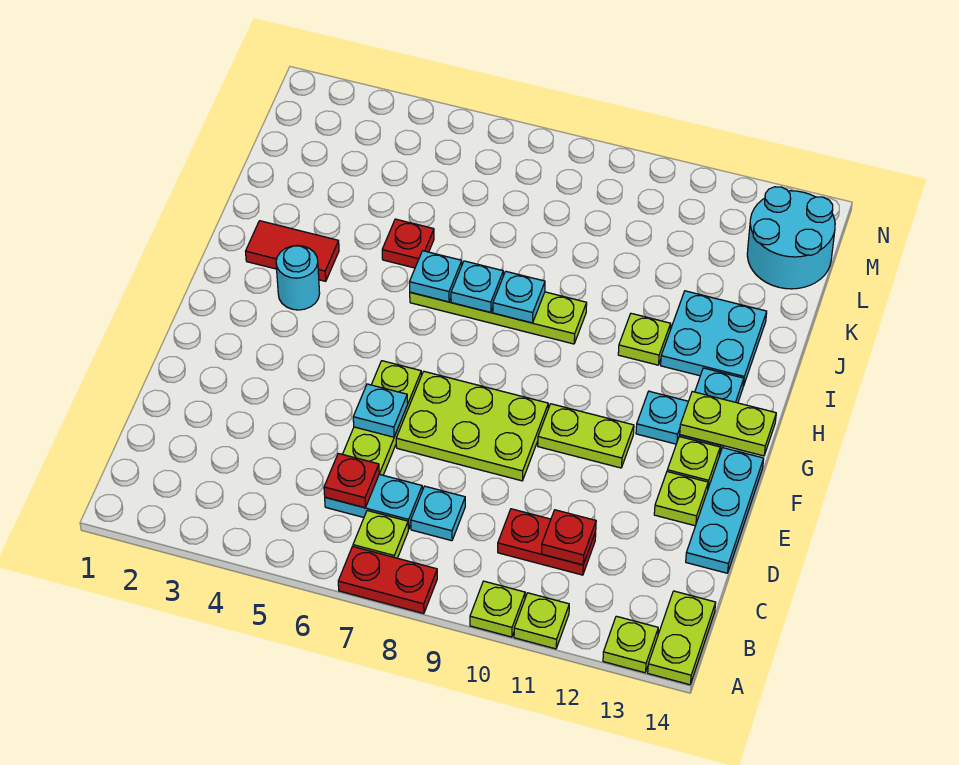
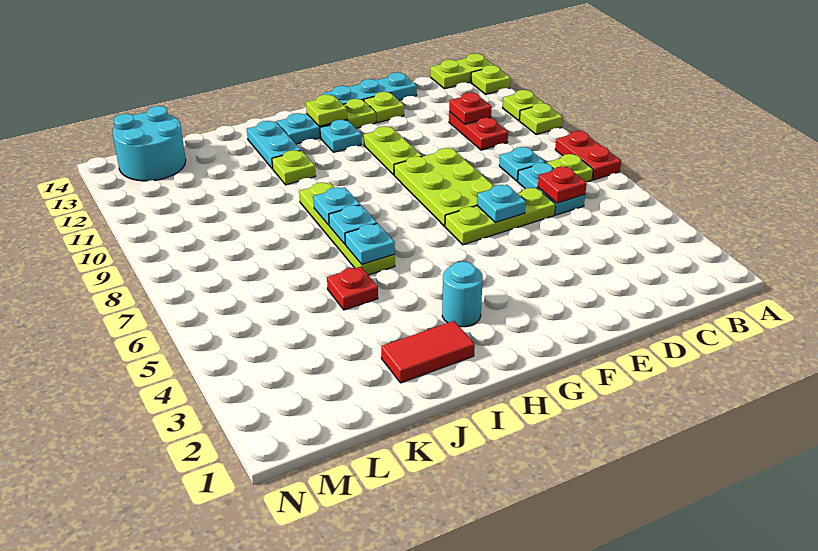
lime 1x2 plate [680,392,776,456] -> lime 1x1 plate [306,94,347,126]
red 1x2 tile [246,221,339,281] -> red 1x2 tile turned to [381,321,475,383]
cyan 2x2 plate [661,291,767,386] -> cyan 1x2 plate [247,121,301,169]

